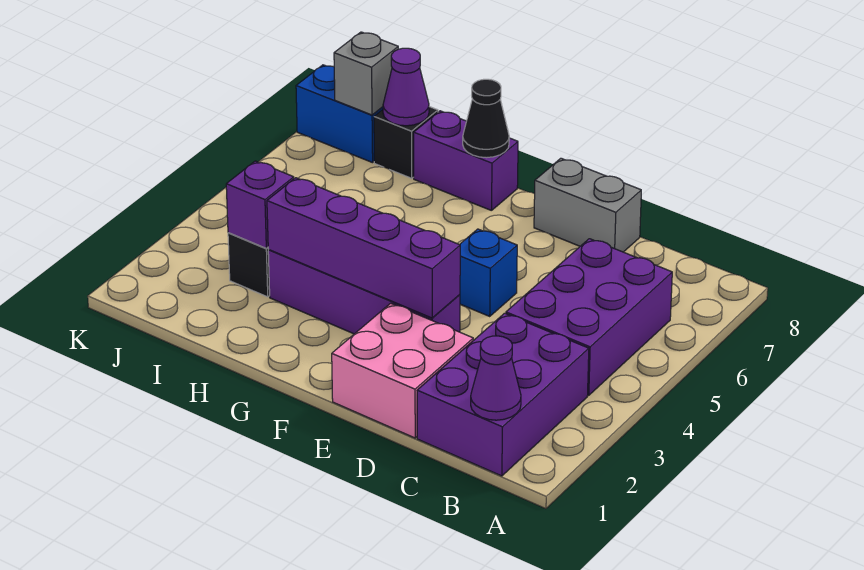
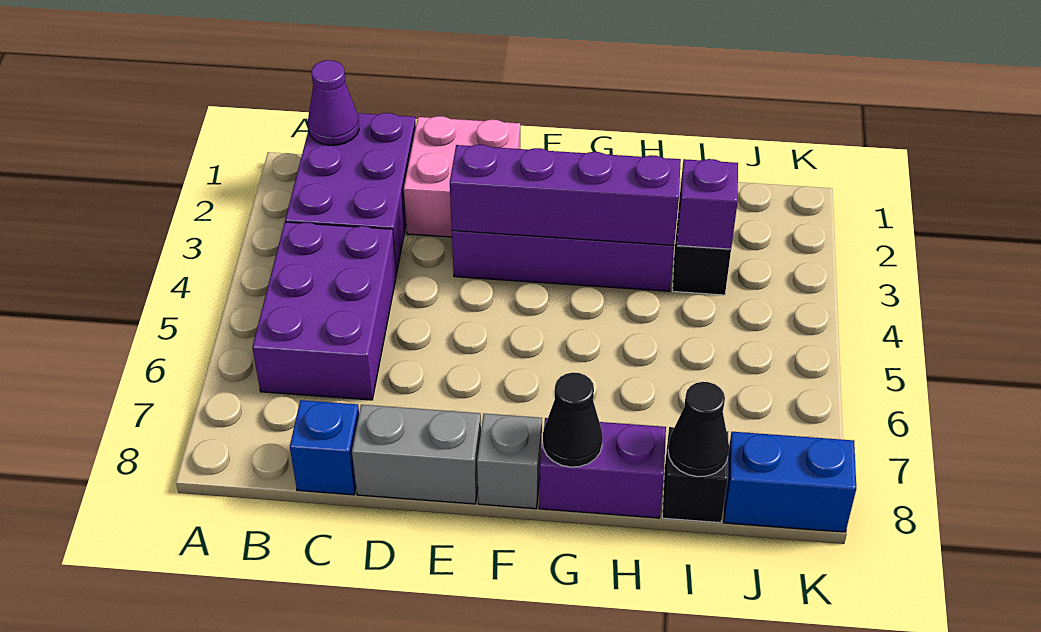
blue 1x1 brick [460,229,517,316] -> blue 1x1 brick moved to [290,400,359,495]
purple 1x1 cone [383,48,429,126] -> black 1x1 cone [668,382,729,477]
grey 1x1 brick [334,32,398,115] -> grey 1x1 brick moved to [477,414,542,509]

